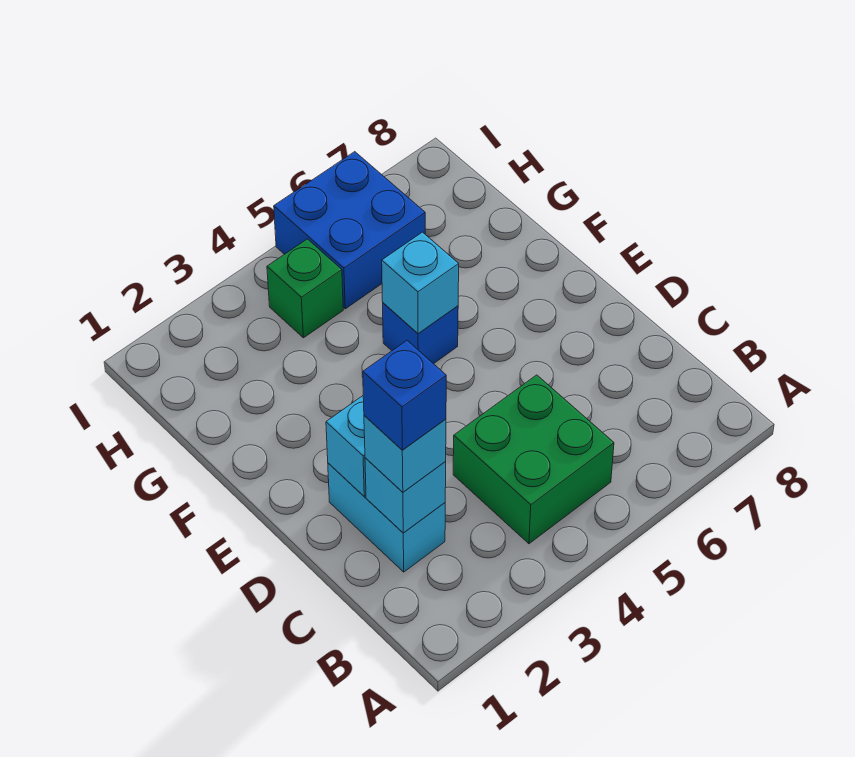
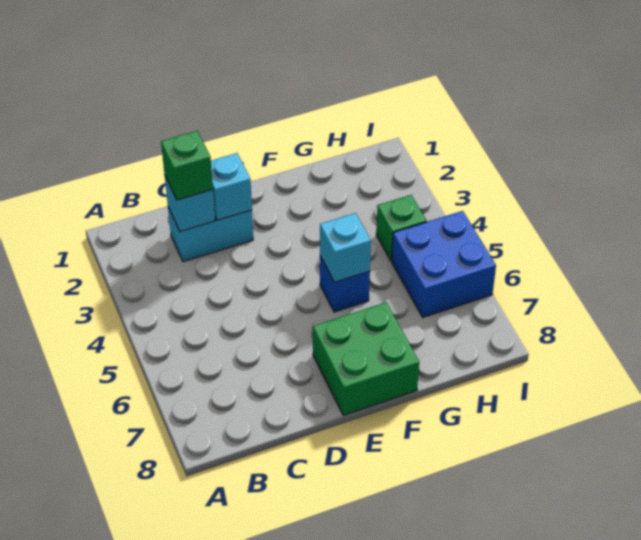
green 2x2 brick [453,375,614,544] -> green 2x2 brick moved to [313,302,419,416]
cyan 1x1 brick [364,416,446,492] -> green 1x1 brick [161,131,213,200]
blue 1x1 brick [363,341,446,450] -> none

